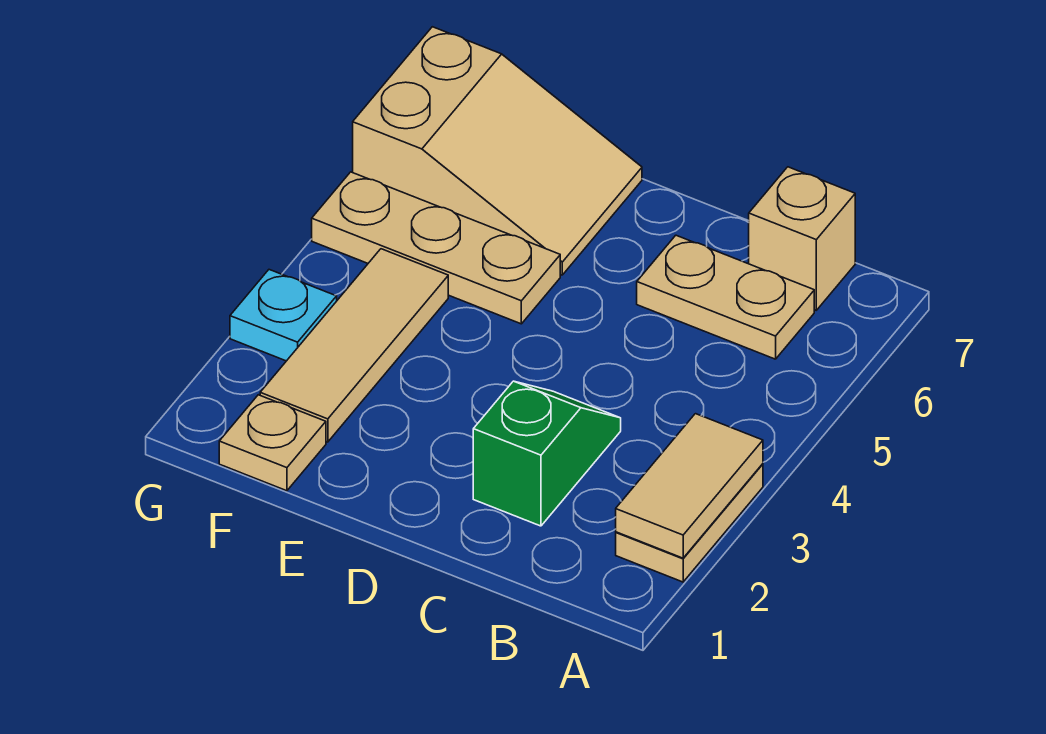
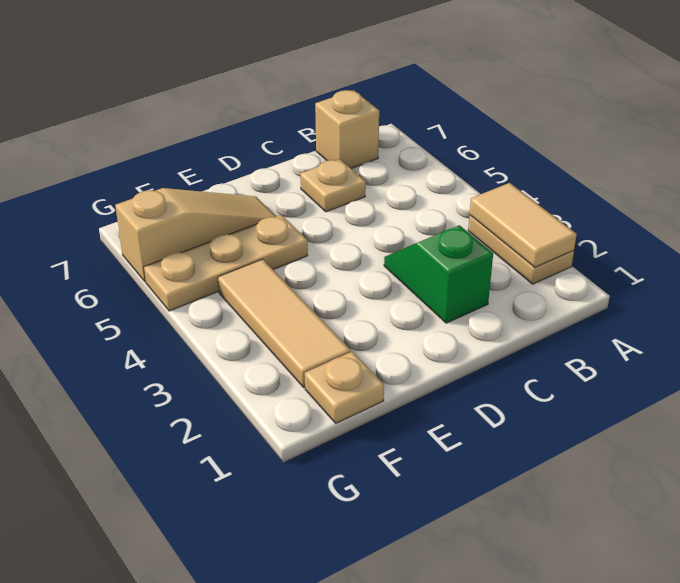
tan 1x2 plate [637,235,814,359] -> tan 1x1 plate [300,159,366,212]
tan 2x3 slope [353,27,642,275] -> tan 1x3 slope [115,188,276,281]
cyan 1x1 plate [230,270,337,361] -> none

